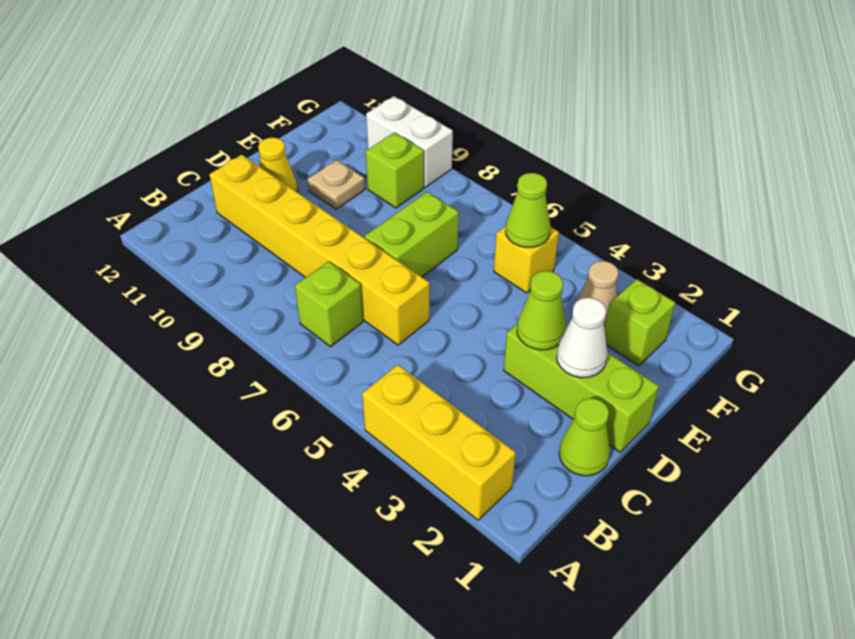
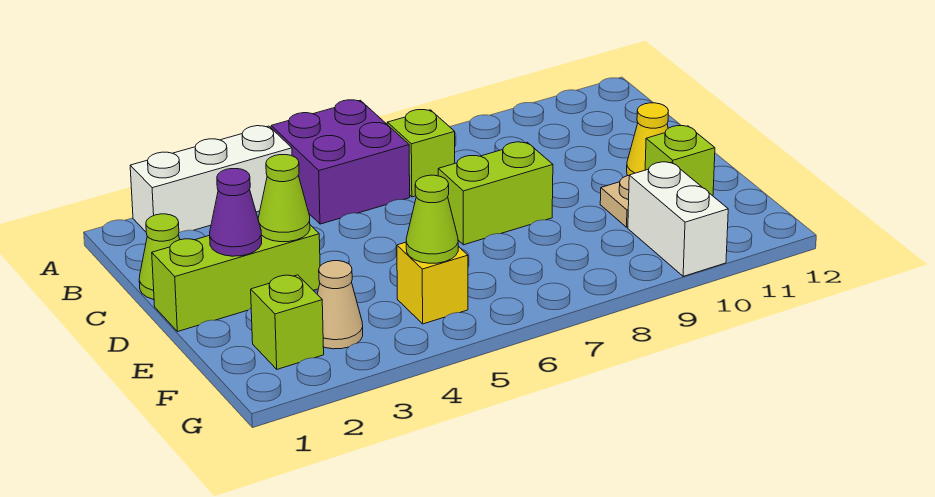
yellow 1x3 brick [362,365,516,520] -> white 1x3 brick [130,126,292,233]
none -> purple 2x2 brick [271,100,410,224]
yellow 1x6 brick [210,155,429,345] -> none
white 1x1 cone [557,298,607,378] -> purple 1x1 cone [210,169,262,256]
lime 1x2 brick [364,192,459,277] -> lime 1x2 brick turned to [438,142,553,245]
lime 1x1 brick [366,132,424,208] -> lime 1x1 brick moved to [645,126,715,196]
white 1x2 brick [366,96,453,187] -> white 1x2 brick turned to [628,162,728,276]

